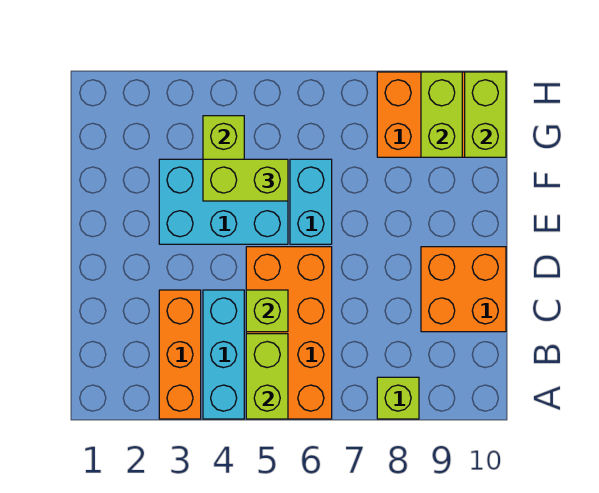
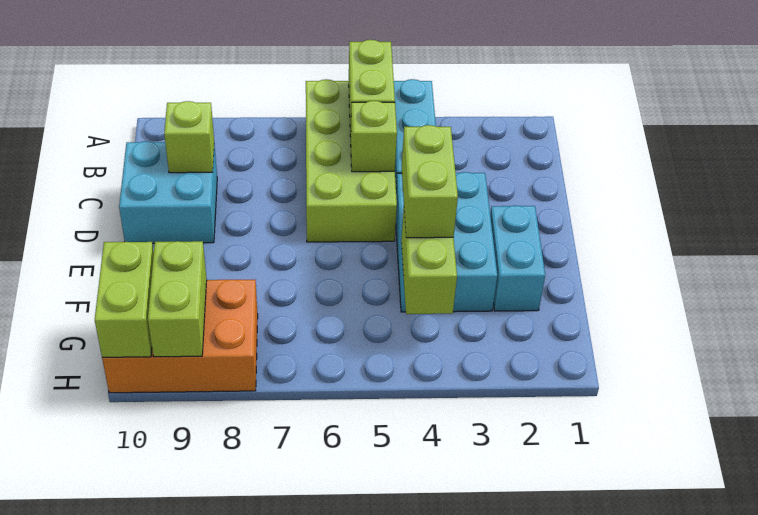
orange 1x3 brick [159,290,201,419] -> none
orange 2x4 brick [246,247,332,419] -> lime 2x4 brick [306,79,397,242]
lime 1x1 brick [377,377,419,419] -> lime 1x1 brick moved to [164,101,214,173]
orange 2x2 brick [421,247,506,332] -> cyan 2x2 brick [119,141,217,243]
cyan 2x3 brick [159,159,288,244] -> cyan 2x3 brick turned to [396,172,497,312]
cyan 1x2 brick [290,159,332,244] -> cyan 1x2 brick moved to [490,205,545,311]
lime 1x2 brick [203,159,288,201] -> lime 1x2 brick turned to [402,125,458,238]

